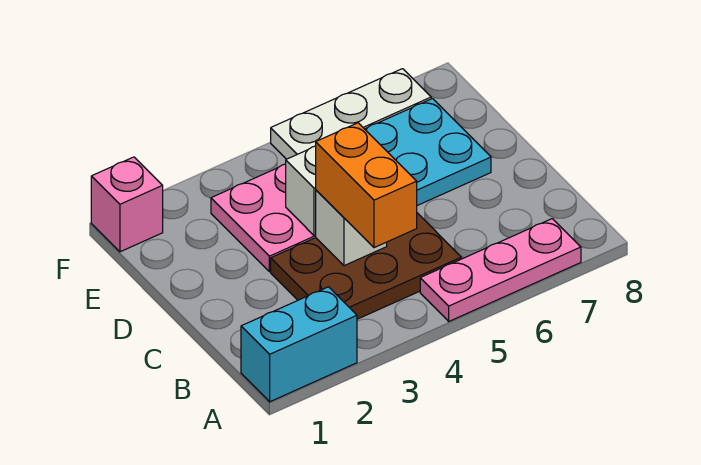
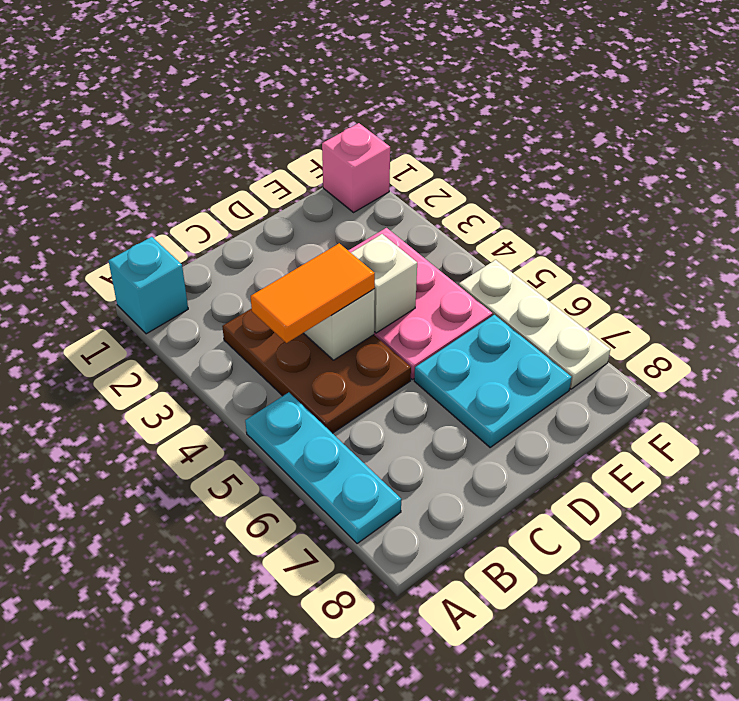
cyan 1x2 brick [241,287,357,402] -> cyan 1x1 brick [109,237,188,334]
pink 1x3 plate [420,219,581,321] -> cyan 1x3 plate [245,392,401,544]
orange 1x2 brick [316,123,417,248] -> orange 1x2 tile [251,243,375,343]

